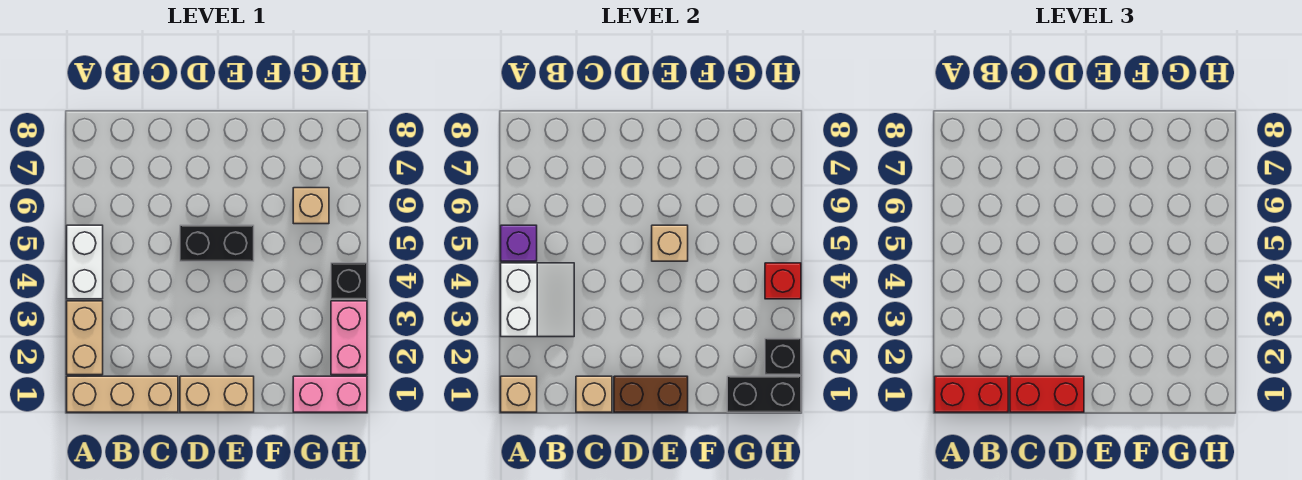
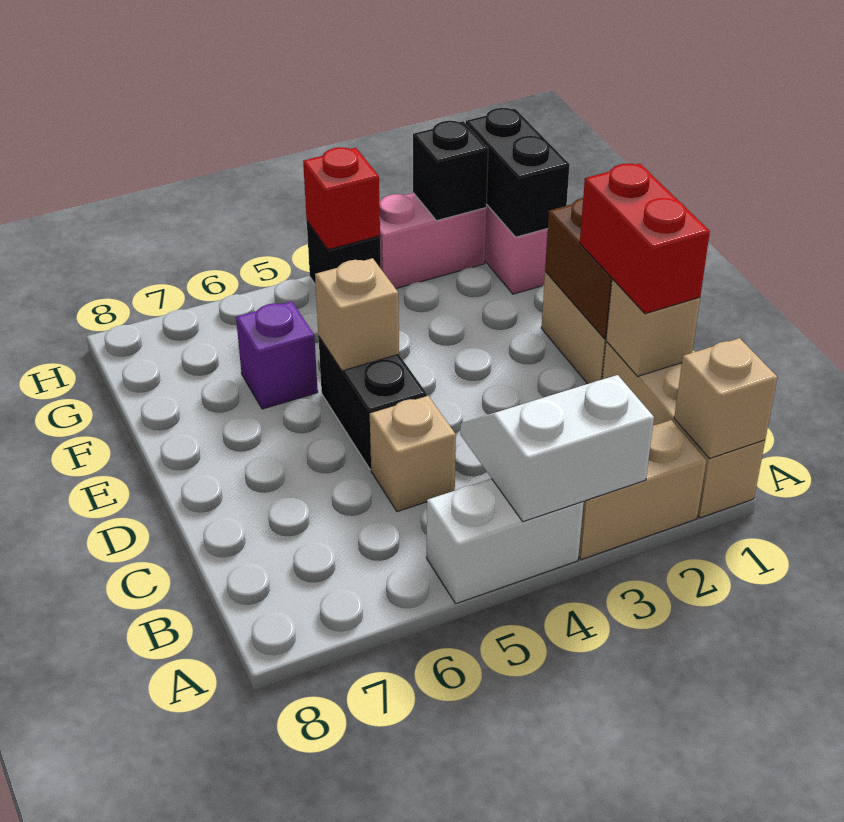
red 1x2 brick [935,376,1008,412] -> none
purple 1x1 brick [501,225,537,261] -> purple 1x1 brick moved to [236,301,318,409]
tan 1x1 brick [293,188,329,224] -> tan 1x1 brick moved to [370,395,456,512]

